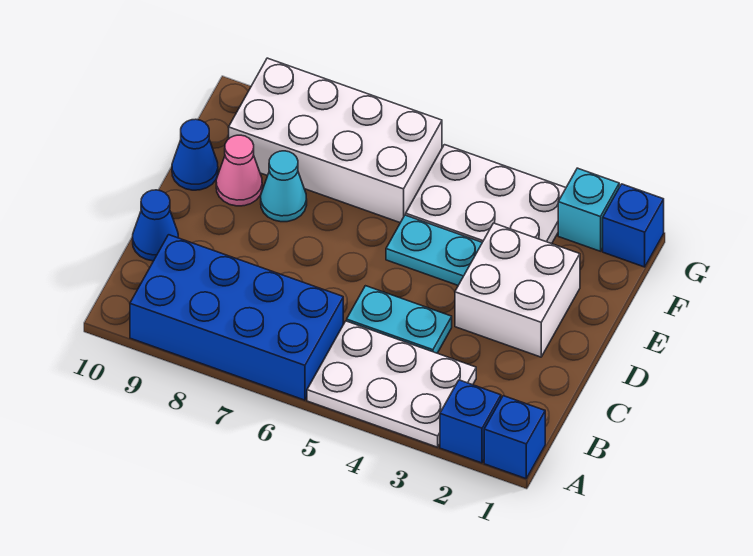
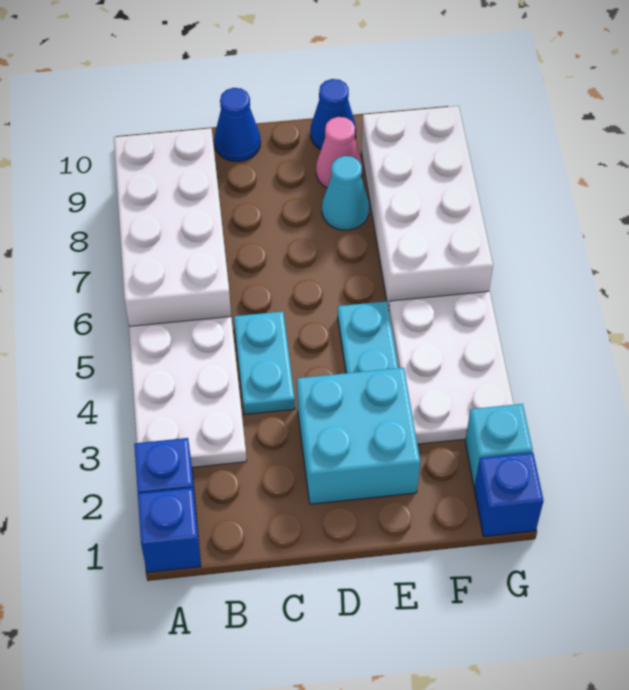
blue 2x4 brick [130,235,343,400] -> white 2x4 brick [114,128,231,326]
white 2x2 brick [455,223,580,357] -> cyan 2x2 brick [297,368,420,504]

